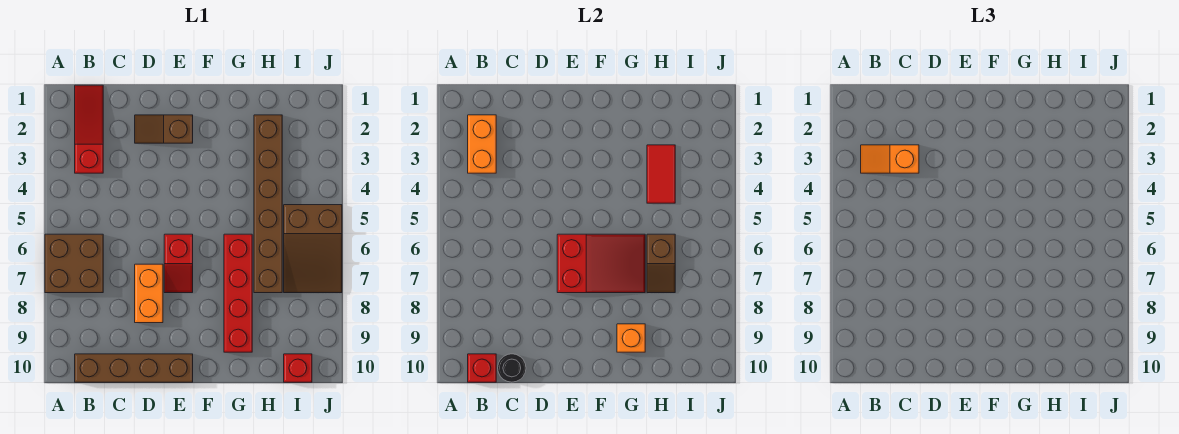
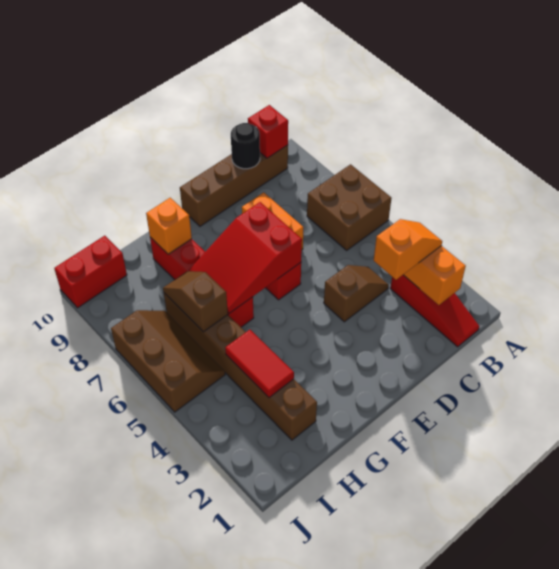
brown 1x2 slope [135,115,193,143] -> brown 1x2 slope moved to [324,265,389,322]
brown 2x3 slope [284,205,342,293] -> brown 2x3 slope turned to [111,310,225,412]
red 1x1 brick [284,354,312,382] -> red 1x2 brick [54,236,127,308]

